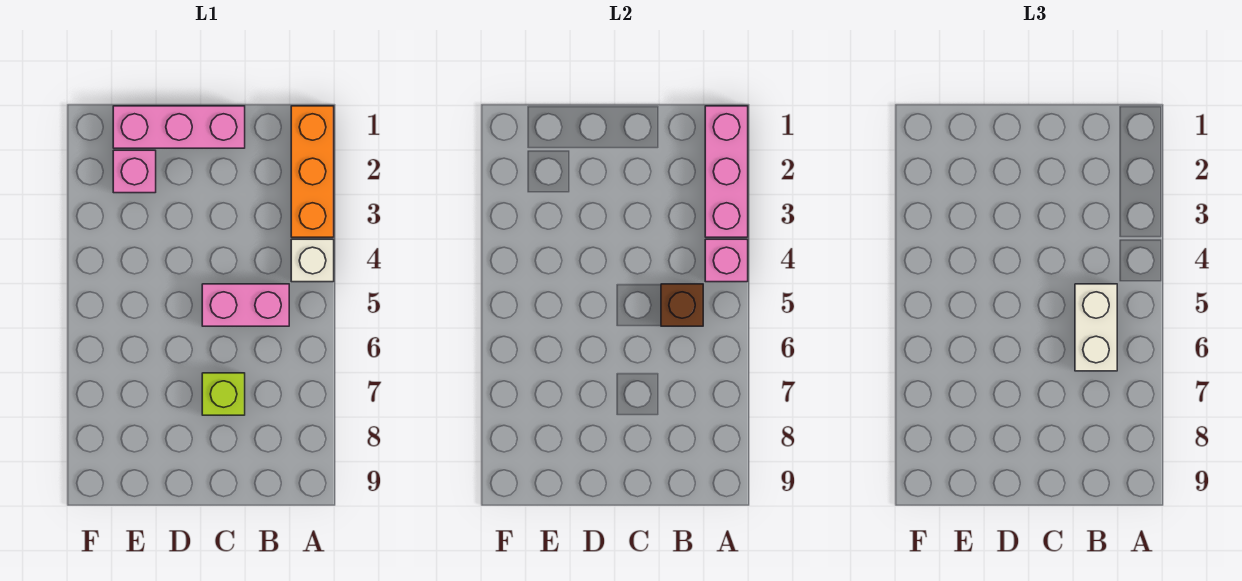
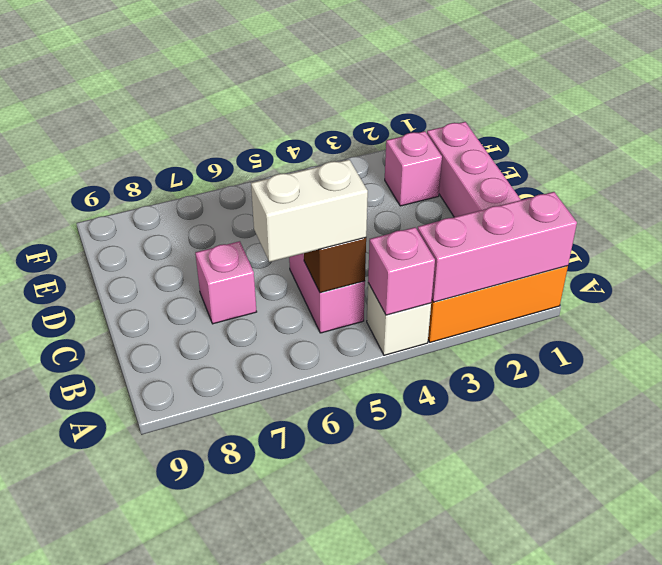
lime 1x1 brick [202,373,245,415] -> pink 1x1 brick [195,241,257,324]

